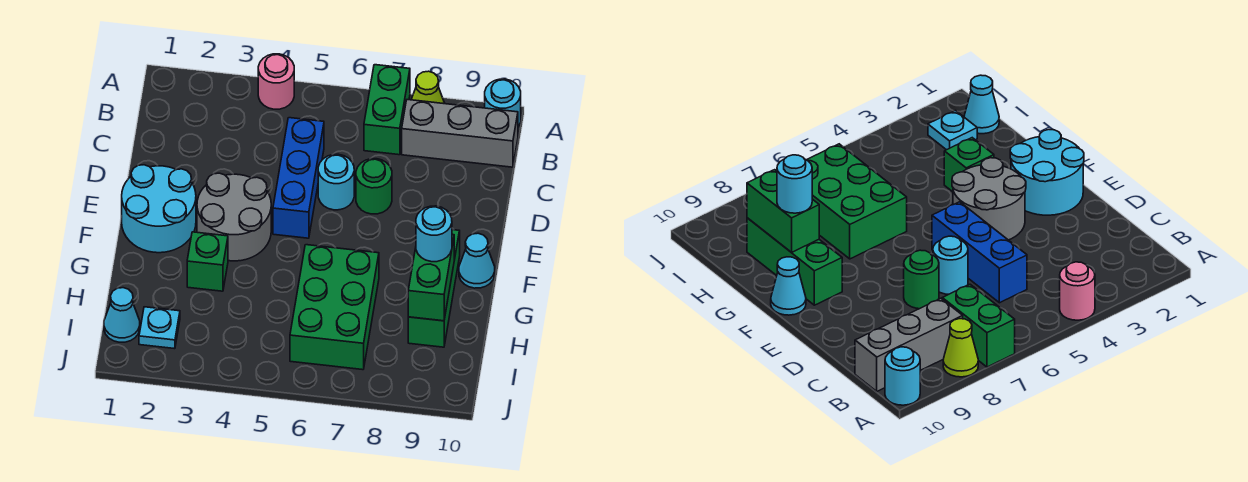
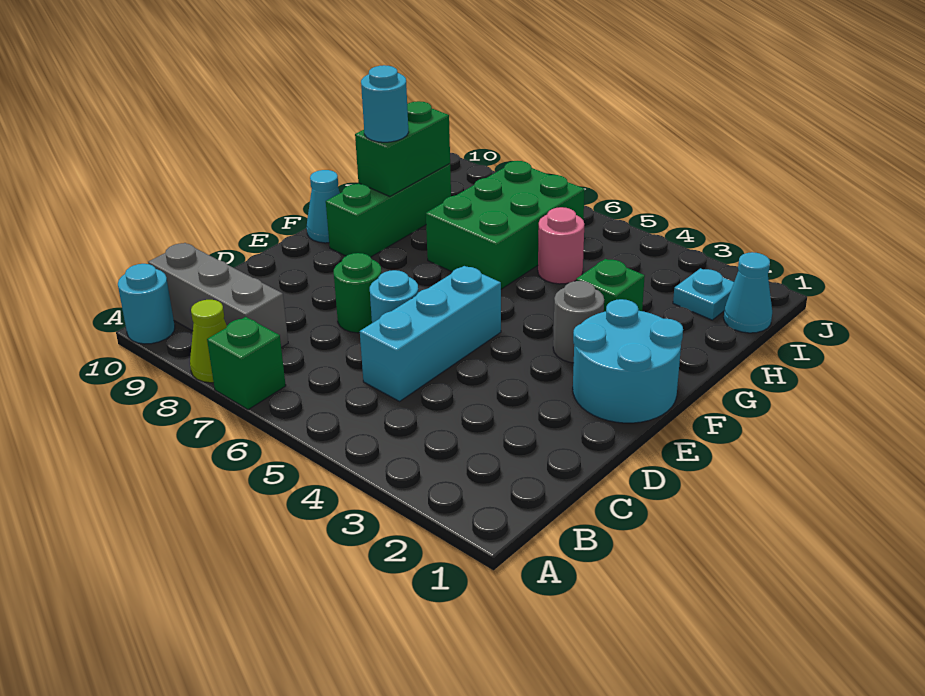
pink 1x1 round brick [258,54,294,109] -> pink 1x1 round brick moved to [538,207,584,284]
green 1x2 brick [364,65,410,155] -> green 1x1 brick [207,317,286,410]
blue 1x3 brick [273,118,324,238] -> cyan 1x3 brick [360,266,501,401]
grey 2x2 round brick [197,173,271,261] -> grey 1x1 round brick [553,281,604,363]

